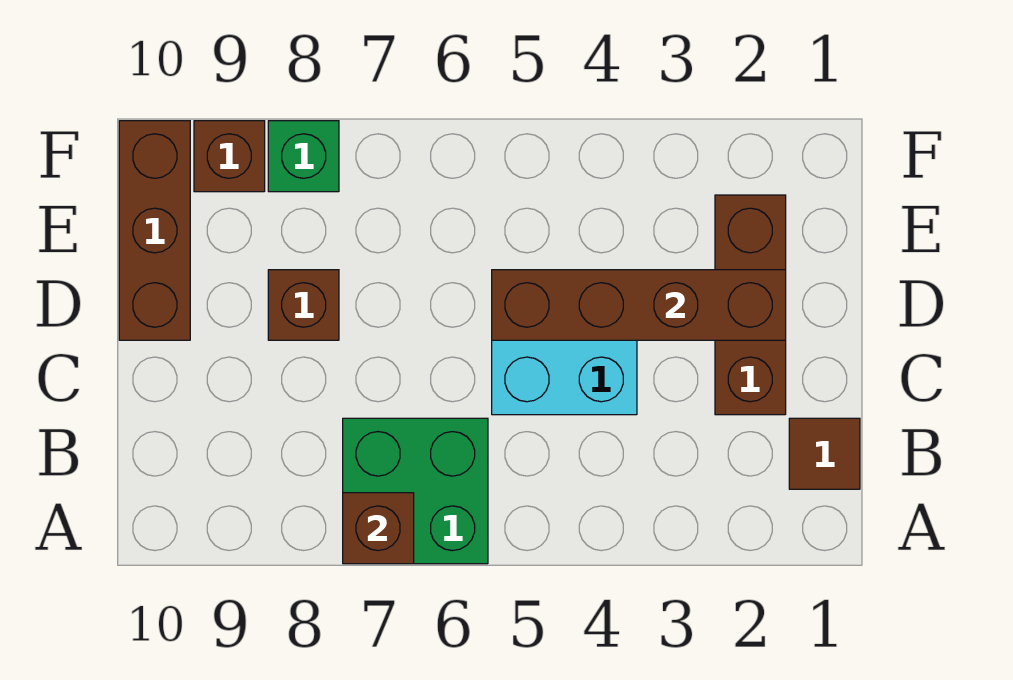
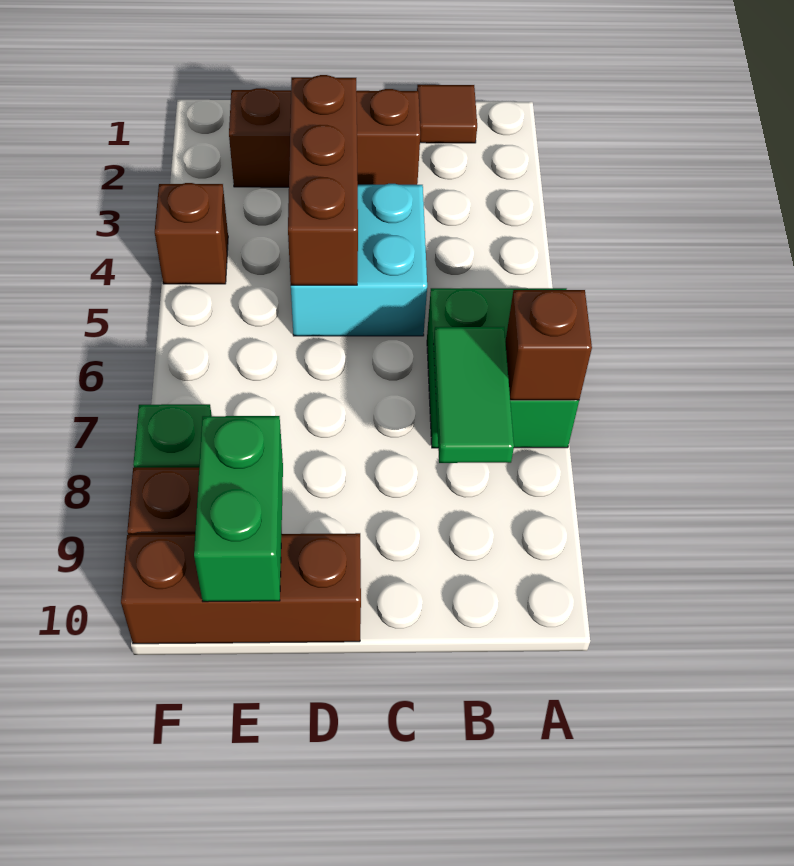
none -> green 1x2 tile [433,327,514,463]
brown 1x4 brick [492,270,786,340] -> brown 1x3 brick [288,75,358,285]
brown 1x1 brick [268,270,339,340] -> brown 1x1 brick moved to [155,183,228,284]
none -> green 1x2 brick [194,416,283,602]

